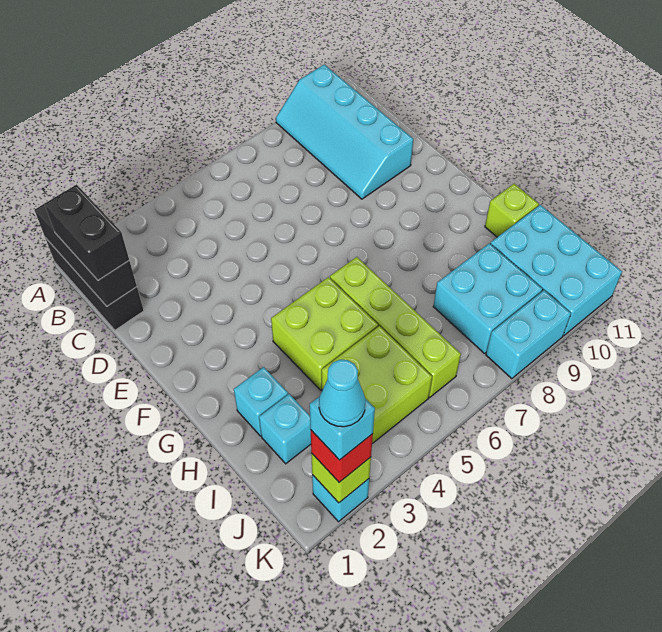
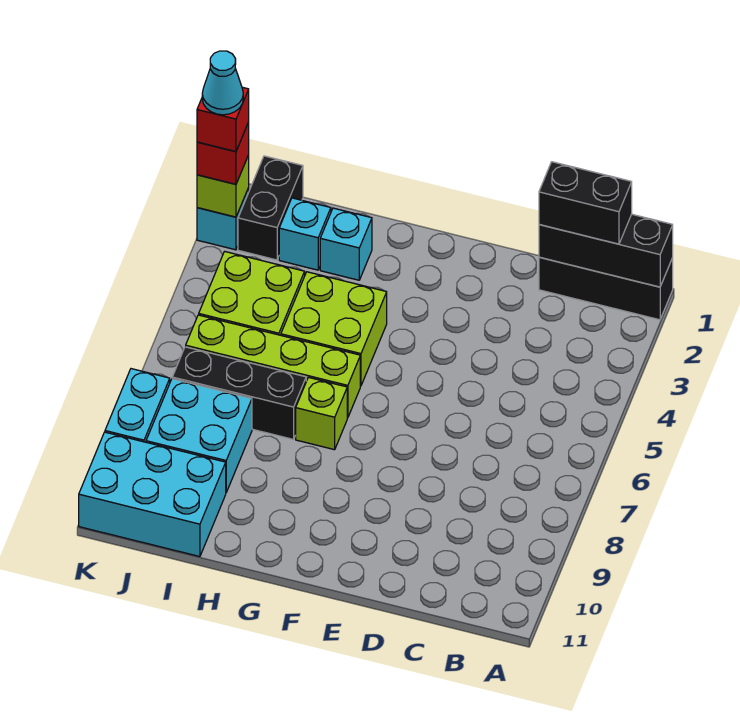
cyan 2x4 slope [276,65,413,199] -> none
none -> black 1x3 brick [172,347,306,439]
lime 1x1 brick [485,184,539,237] -> lime 1x1 brick moved to [296,377,347,450]
none -> black 1x2 brick [238,156,303,260]
cyan 1x1 brick [310,396,375,460] -> red 1x1 brick [197,87,249,152]

